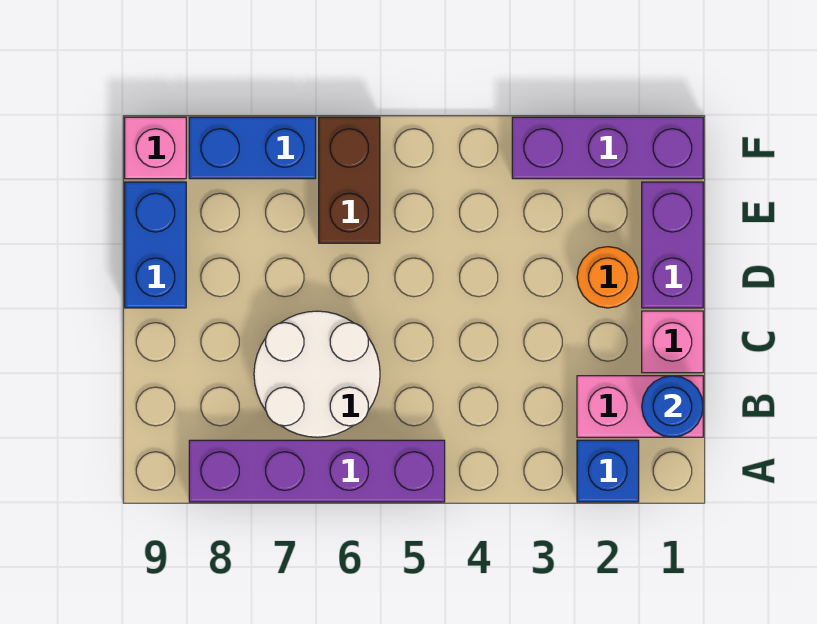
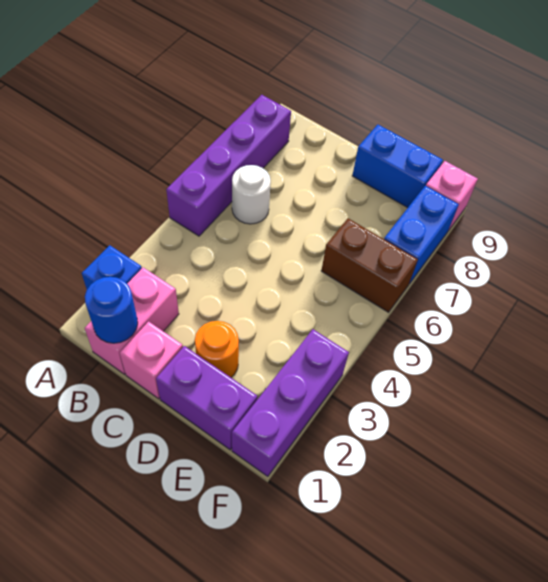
white 2x2 round brick [254,311,380,437] -> white 1x1 round brick [232,165,271,224]

